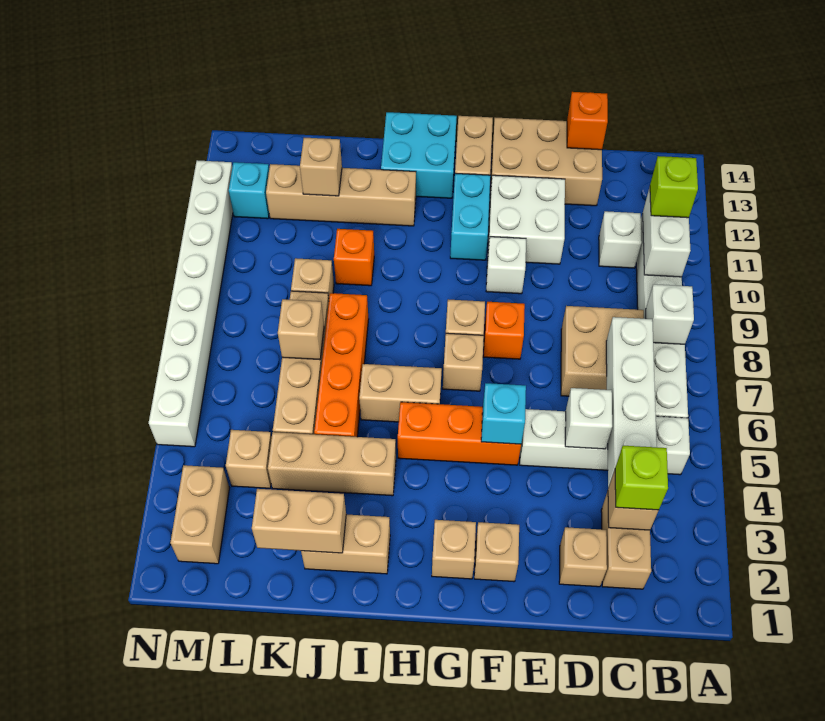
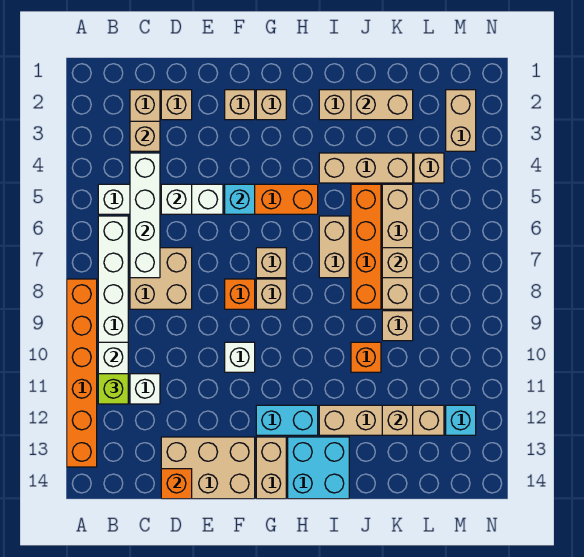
none -> orange 1x6 brick [67,279,97,467]
white 1x1 brick [646,284,694,344] -> none
lime 1x1 brick [615,446,668,510] -> none
white 2x2 brick [488,175,565,264] -> none
cyan 1x2 brick [450,173,490,260] -> cyan 1x2 brick turned to [256,405,318,435]
tan 1x2 brick [359,364,442,422] -> tan 1x2 brick turned to [319,216,349,278]
white 1x8 brick [149,160,233,447] -> none

